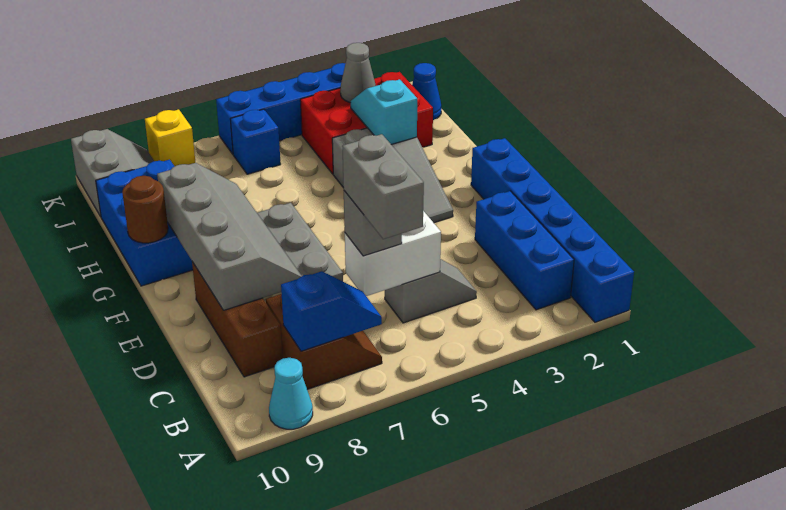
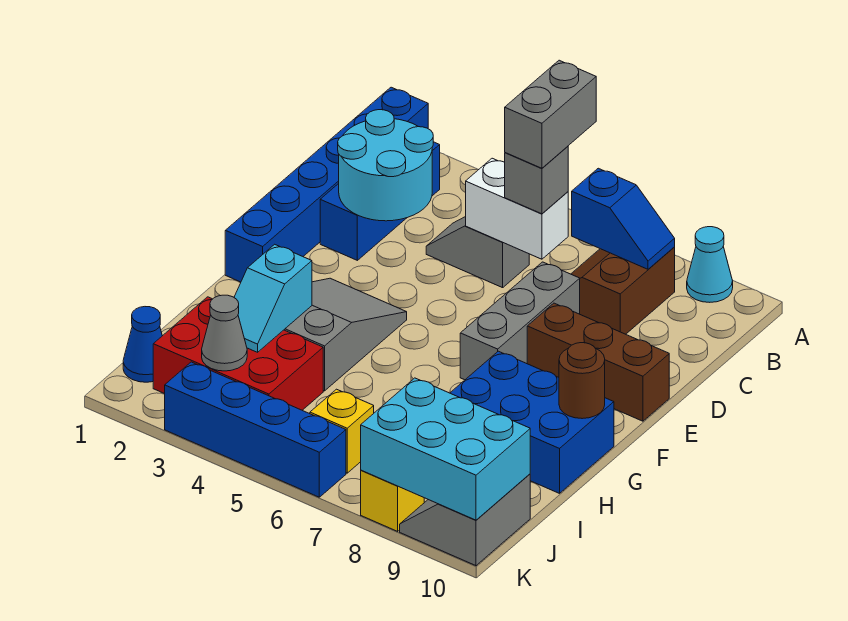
blue 1x2 slope [281,271,382,351] -> blue 1x2 slope turned to [572,168,675,269]
none -> cyan 2x2 round brick [338,110,433,221]
brown 1x3 brick [192,262,283,377] -> brown 1x3 brick turned to [527,303,669,421]
grey 2x4 slope [157,163,302,310] -> none
blue 2x3 brick [96,160,193,286] -> blue 2x3 brick turned to [450,351,614,493]
blue 1x1 brick [230,109,281,174] -> yellow 1x1 brick [310,389,374,473]
none -> cyan 2x3 brick [361,378,530,520]

